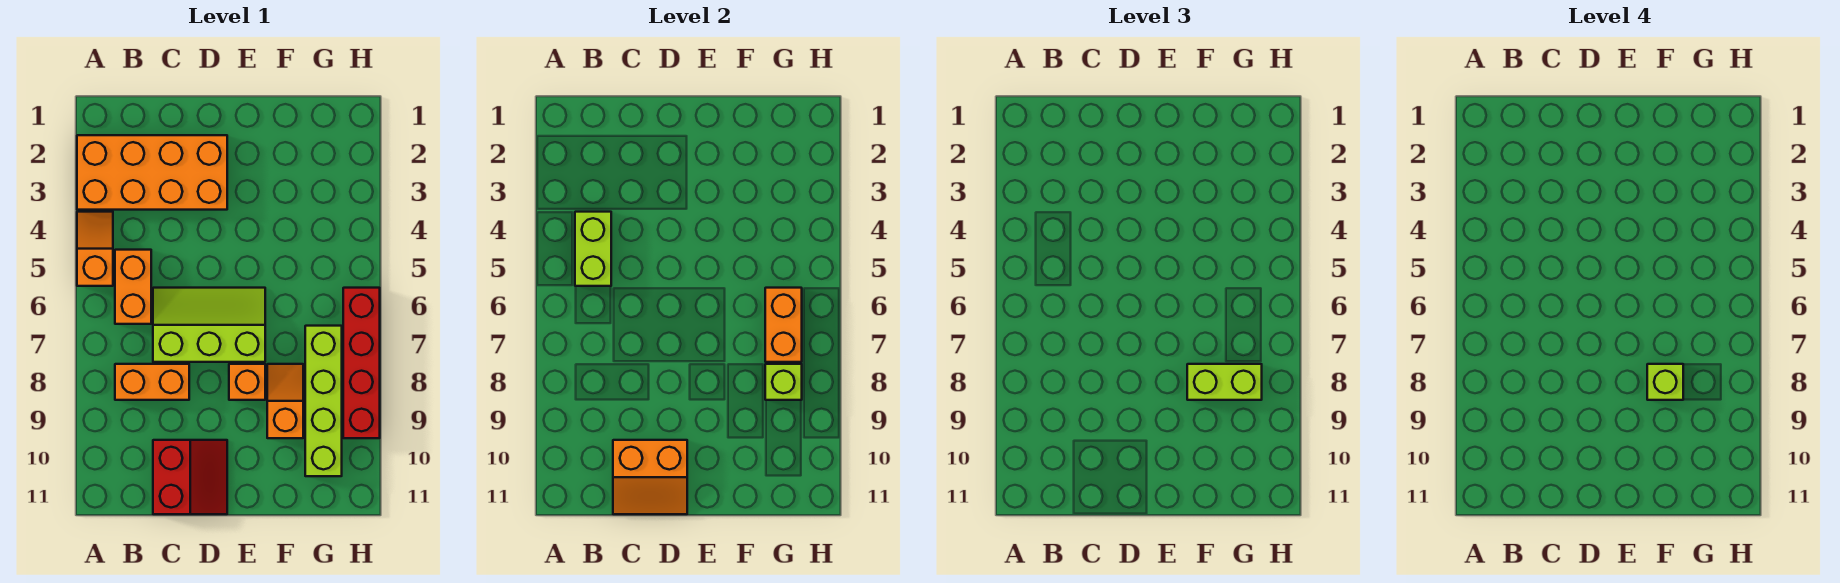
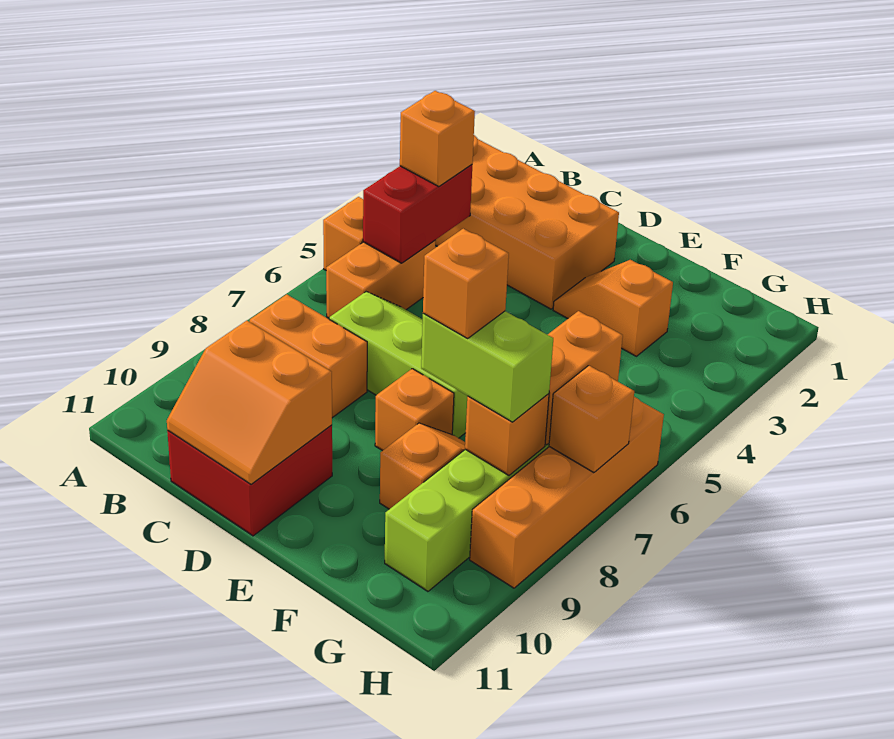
lime 1x2 brick [575,212,611,286] -> red 1x2 brick [363,165,472,263]
none -> orange 1x1 brick [400,91,475,187]
red 2x2 slope [153,440,227,514] -> red 2x2 brick [167,425,332,536]
none -> orange 1x2 slope [553,260,673,356]
lime 1x1 brick [1647,364,1683,400] -> orange 1x1 brick [423,229,509,338]
lime 1x1 brick [765,364,802,400] -> orange 1x1 brick [465,394,549,475]
red 1x4 brick [343,288,380,438] -> orange 1x4 brick [470,397,664,588]
none -> orange 1x1 brick [549,366,634,473]

